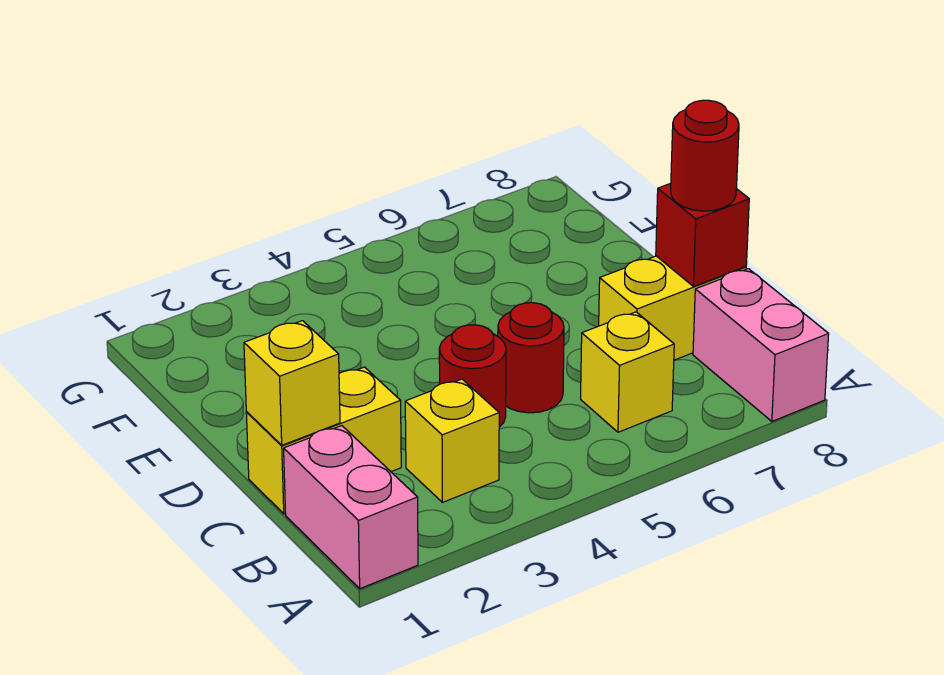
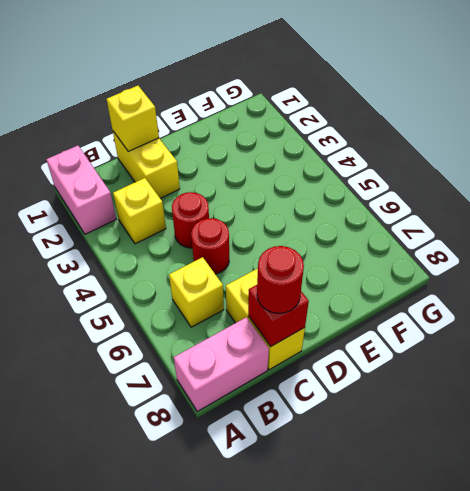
pink 1x2 brick [284,426,418,589] -> pink 1x2 brick turned to [46,146,116,234]

